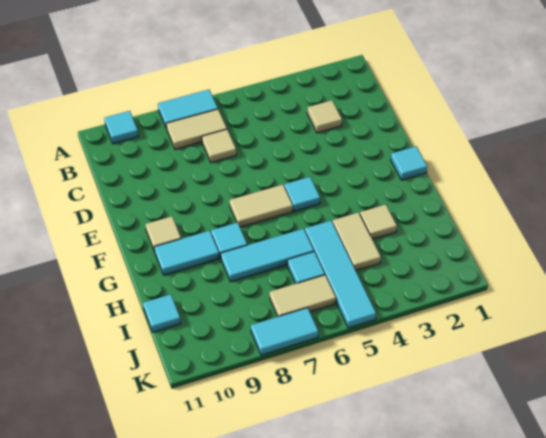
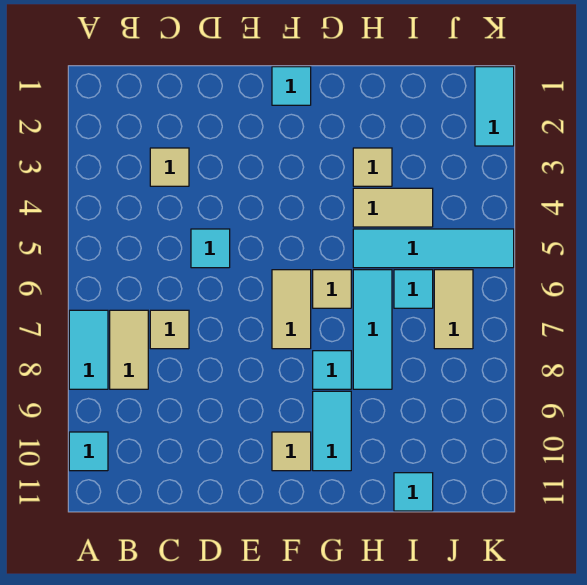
cyan 1x1 tile [284,177,320,211] -> cyan 1x1 tile moved to [191,229,230,268]
none -> tan 1x1 tile [313,270,351,308]
cyan 1x2 tile [251,308,318,355] -> cyan 1x2 tile moved to [475,67,514,146]

